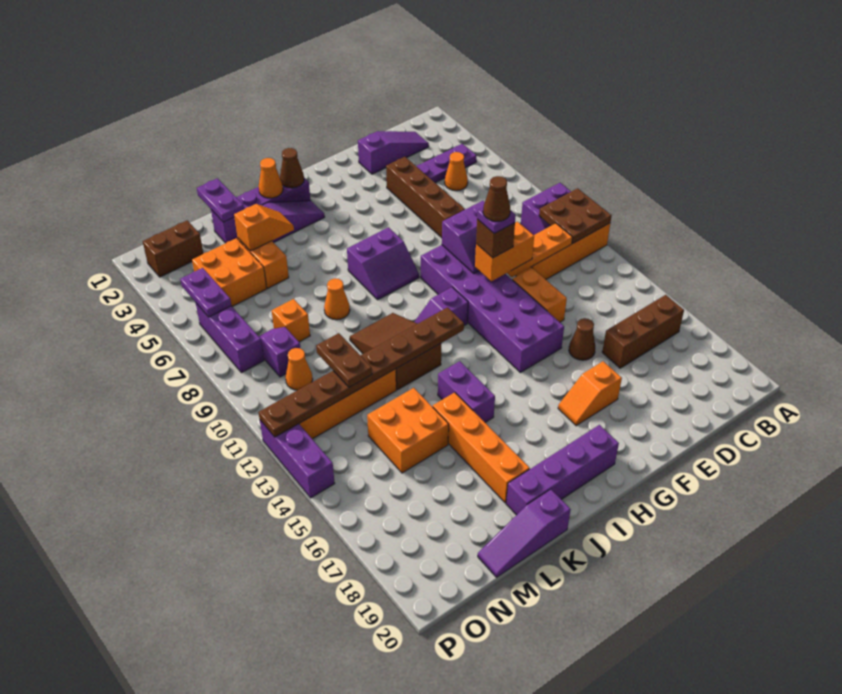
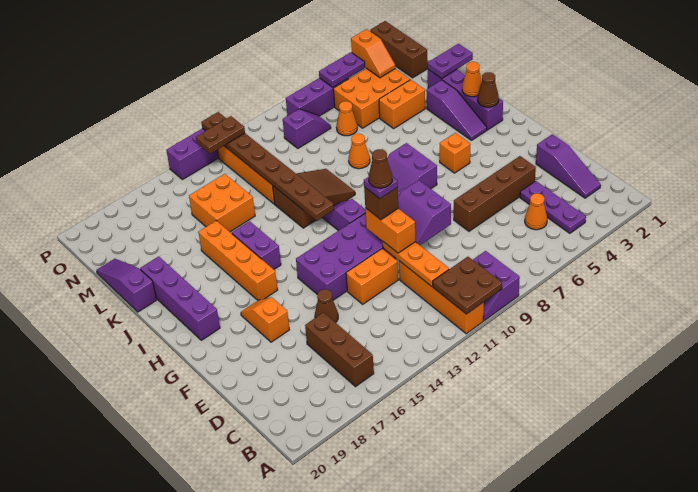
purple 1x2 brick [438,361,495,422] -> purple 1x2 brick turned to [232,221,281,269]
orange 1x2 slope [234,204,294,251] -> orange 1x2 slope moved to [351,29,395,78]
orange 1x4 brick [433,392,530,503] -> orange 1x4 brick turned to [198,221,277,300]
orange 2x2 brick [192,238,267,306] -> orange 2x3 brick [333,68,410,128]
orange 1x1 brick [272,299,310,342] -> orange 1x1 brick moved to [440,133,470,173]
brown 1x2 plate [316,333,372,387] -> brown 1x2 plate moved to [196,116,245,154]
brown 1x2 brick [143,220,203,277] -> brown 1x3 brick [370,21,428,78]
orange 1x1 cone [285,348,313,390] -> orange 1x1 cone moved to [336,101,357,136]

